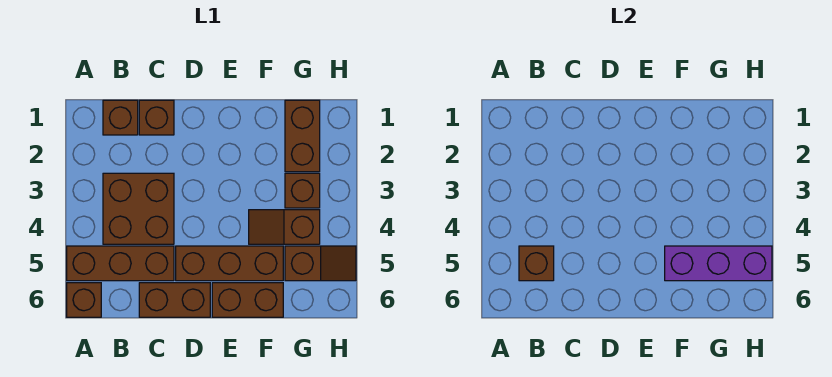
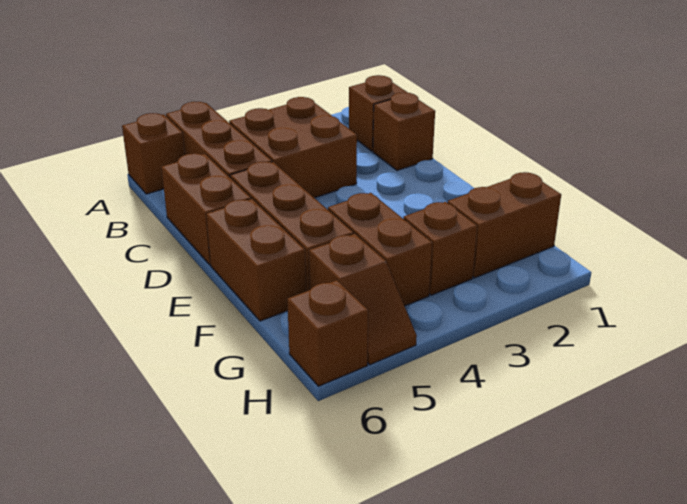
brown 1x1 brick [519,246,554,281] -> brown 1x1 brick moved to [287,280,368,386]
brown 1x2 slope [249,210,320,244] -> brown 1x2 brick [328,193,432,306]
purple 1x3 brick [665,246,772,281] -> none

